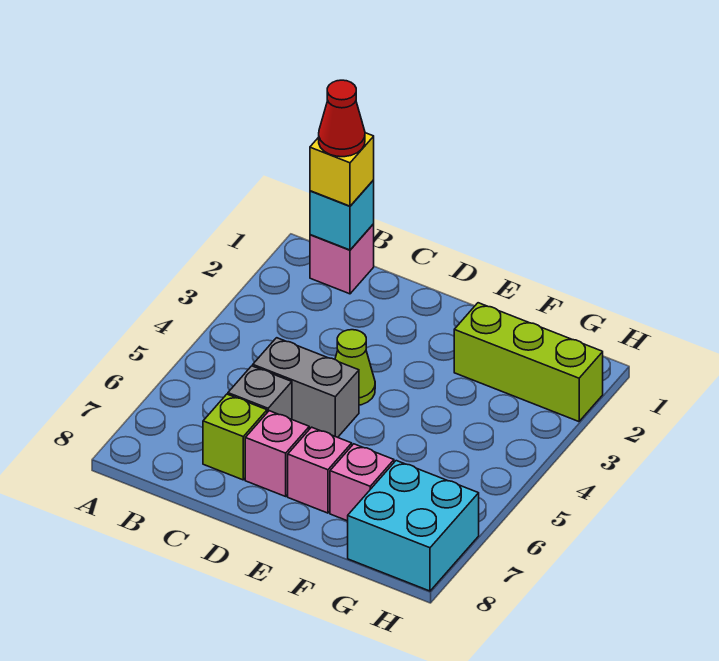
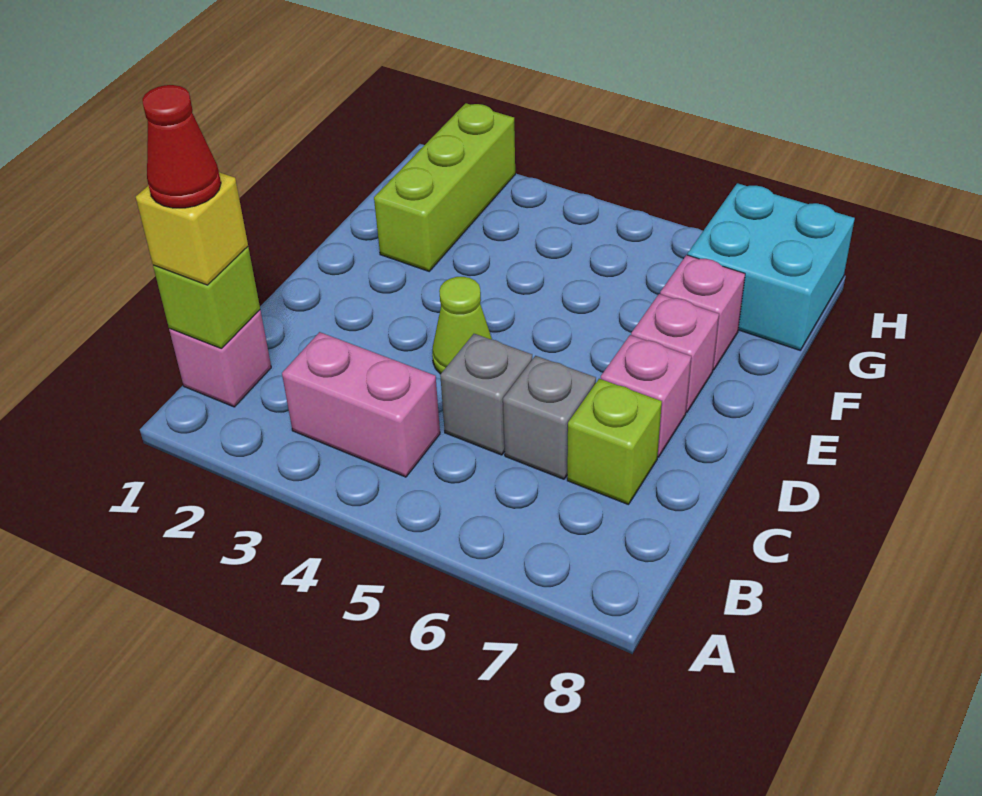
cyan 1x1 brick [310,180,374,250] -> lime 1x1 brick [153,247,260,348]
none -> pink 1x2 brick [282,332,440,477]
grey 1x2 brick [253,338,359,437] -> grey 1x1 brick [440,334,532,455]

